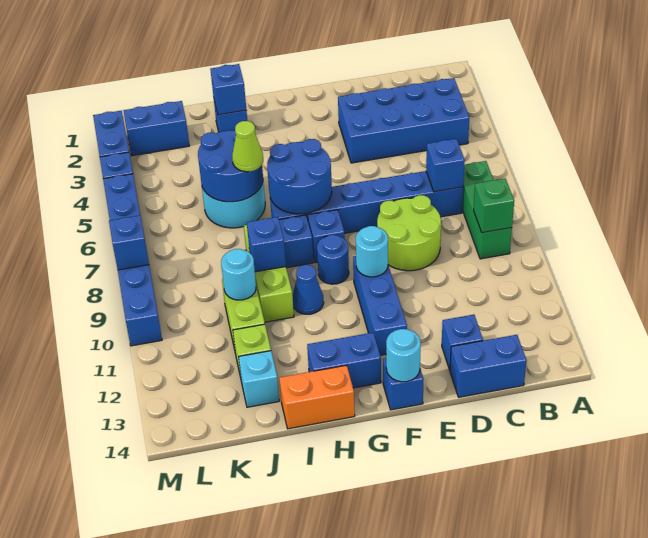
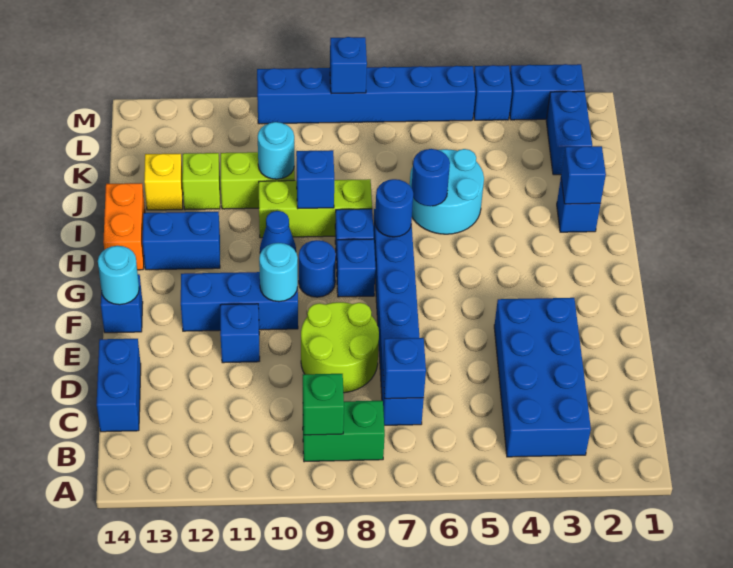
green 1x3 brick [462,161,512,259] -> green 1x2 brick [303,401,385,462]
blue 1x1 brick [442,315,483,370] -> blue 1x1 brick moved to [220,304,260,363]
blue 2x2 round brick [267,139,332,214] -> blue 1x1 round brick [375,179,413,237]
blue 1x2 brick [307,333,381,388] -> blue 1x2 brick turned to [143,212,220,270]
blue 2x2 round brick [198,131,263,202] -> blue 1x1 round brick [412,149,450,206]
lime 1x1 cone [232,121,263,172] -> none
cyan 1x1 brick [239,351,279,407] -> yellow 1x1 brick [144,154,183,210]

